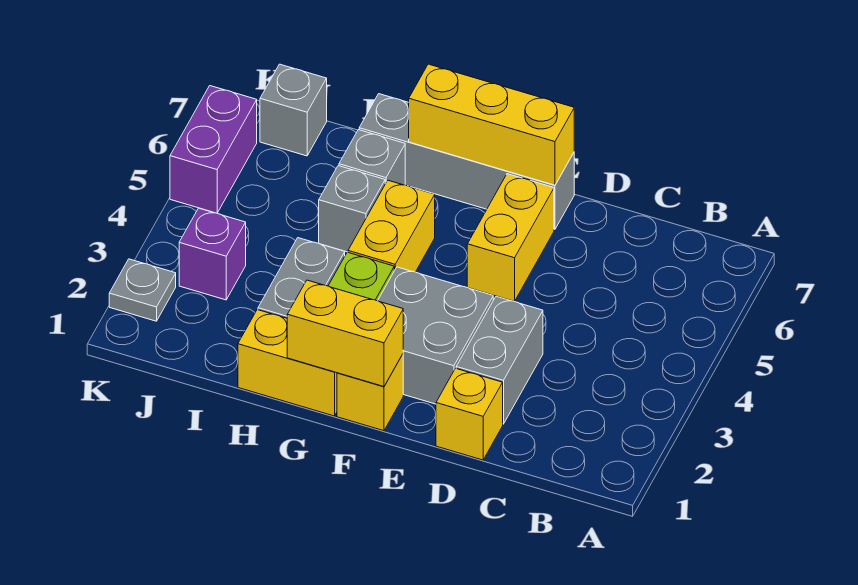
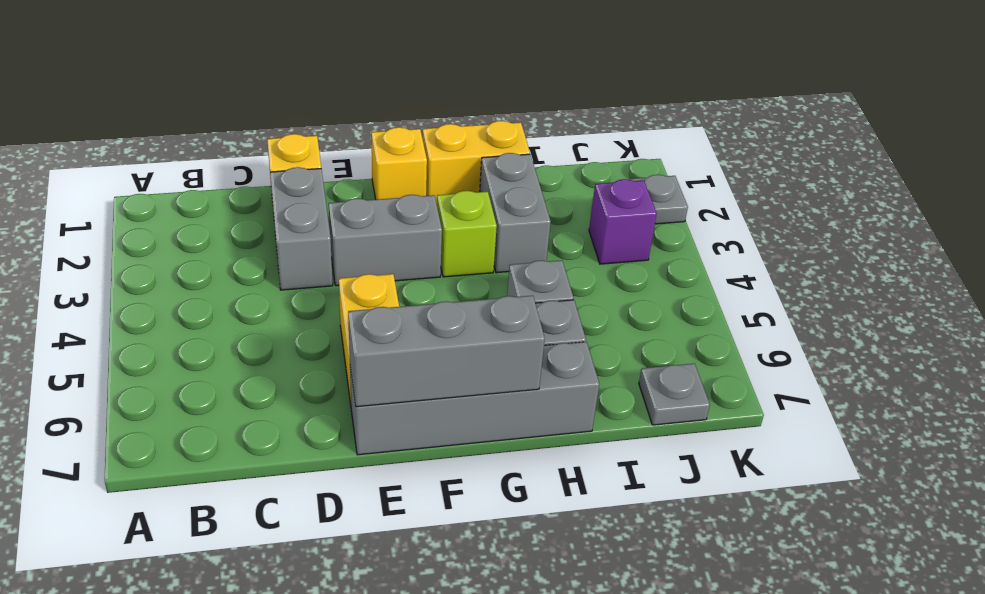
grey 2x2 brick [378,267,493,404] -> grey 1x2 brick [329,195,442,286]
yellow 1x3 brick [409,64,574,185] -> grey 1x3 brick [348,296,545,407]
yellow 1x2 brick [287,280,403,387] -> none
yellow 1x2 brick [348,180,435,272] -> none
grey 1x1 brick [260,64,327,156] -> grey 1x1 plate [639,364,710,425]
purple 1x2 brick [170,86,257,213] -> none

